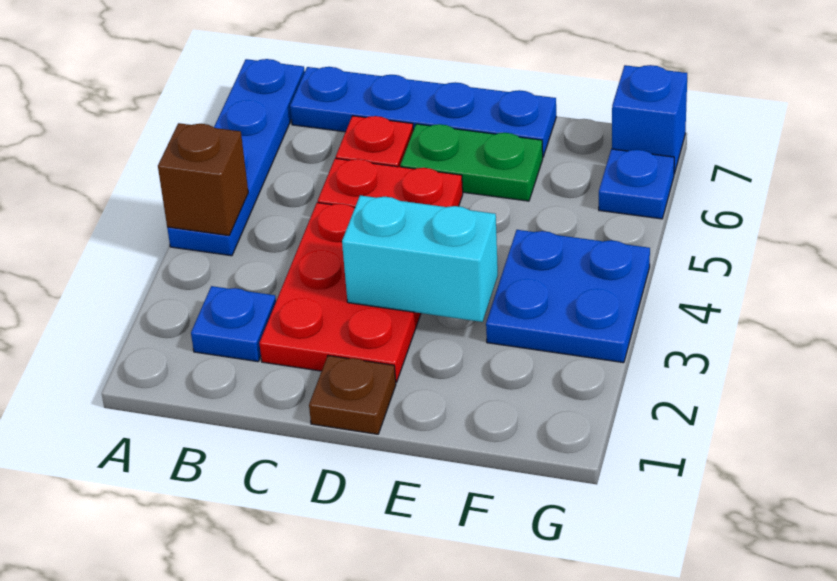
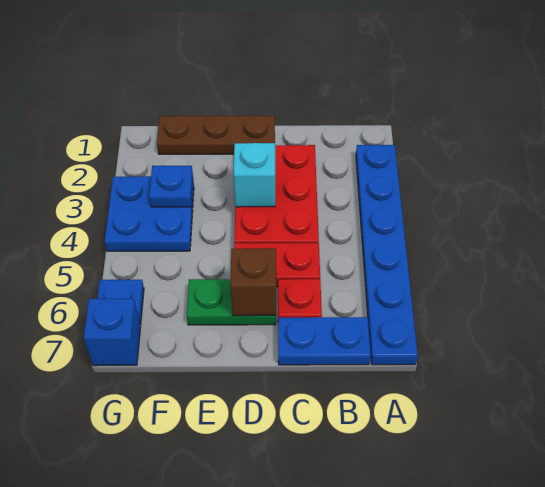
blue 1x4 plate [167,59,305,256] -> blue 1x6 plate [356,145,418,365]
brown 1x1 brick [158,123,248,236] -> brown 1x1 brick moved to [230,248,276,316]
blue 1x1 plate [191,286,276,362] -> blue 1x1 plate moved to [149,166,193,207]
blue 1x4 plate [290,67,556,157] -> blue 1x2 plate [278,317,371,365]
brown 1x1 plate [309,356,396,434] -> brown 1x3 plate [157,115,275,154]
cyan 1x2 brick [342,195,498,322] -> cyan 1x1 brick [234,143,275,207]

